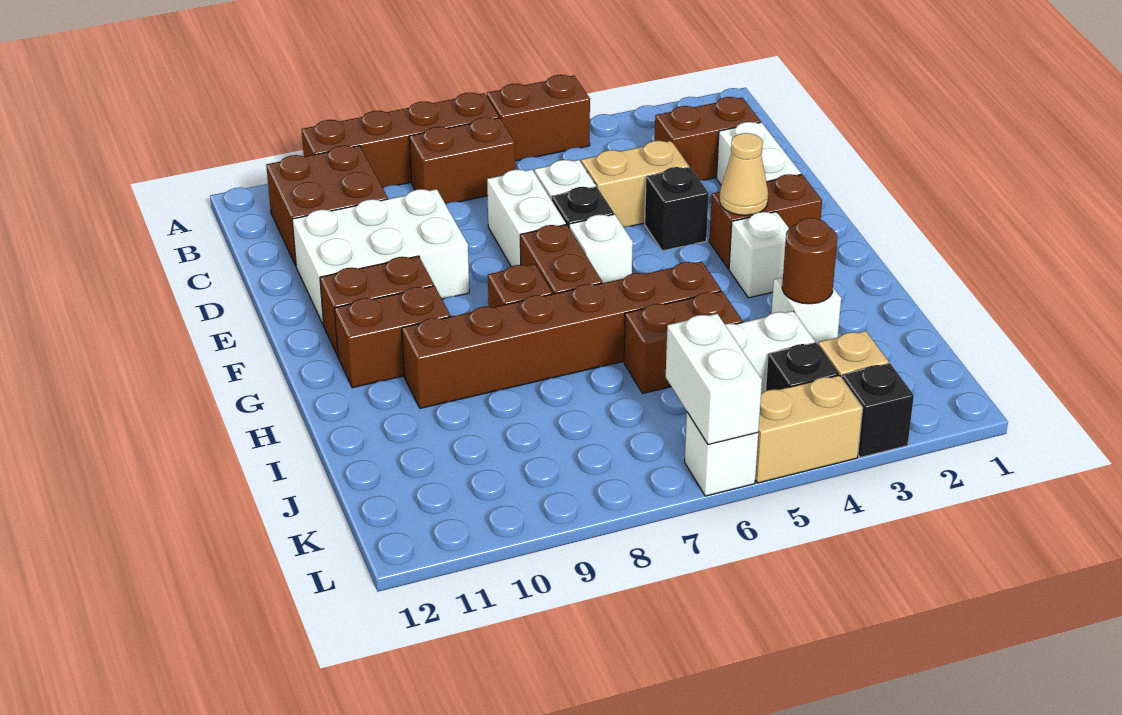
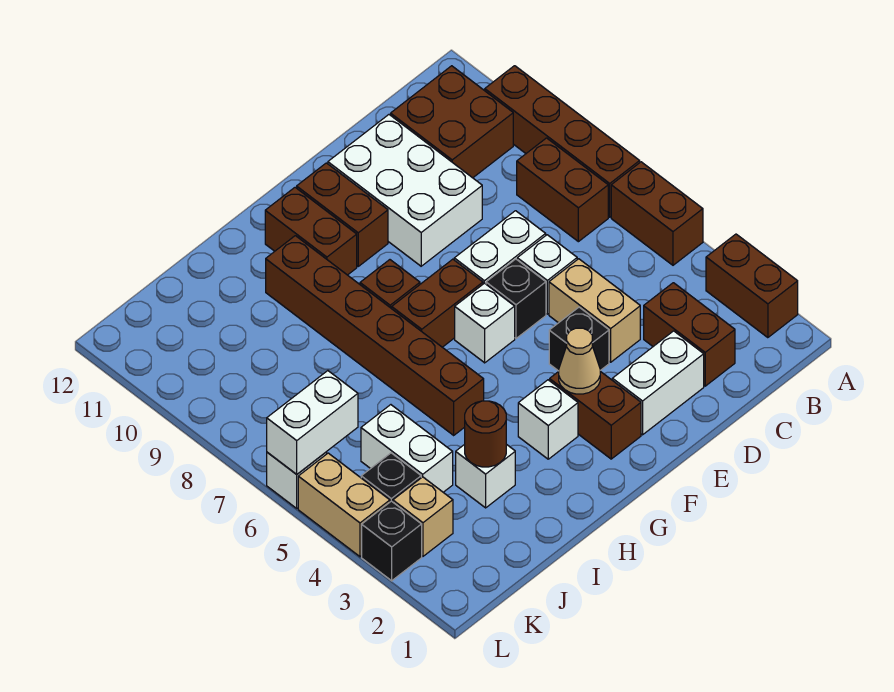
brown 1x2 brick [624,291,743,393] -> brown 1x2 brick moved to [706,234,798,338]

